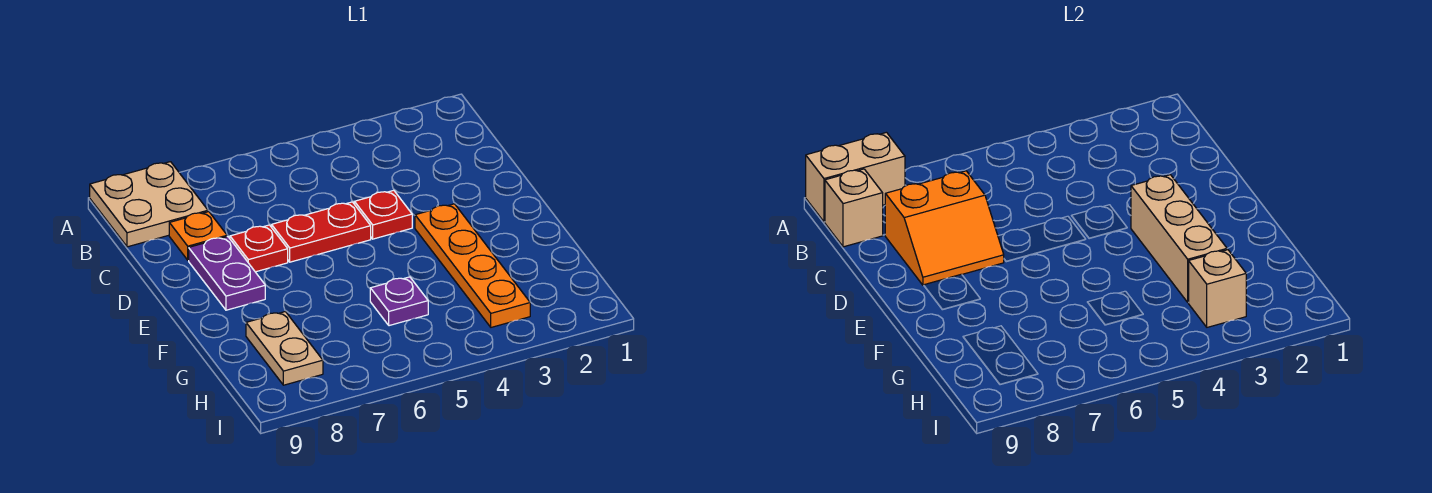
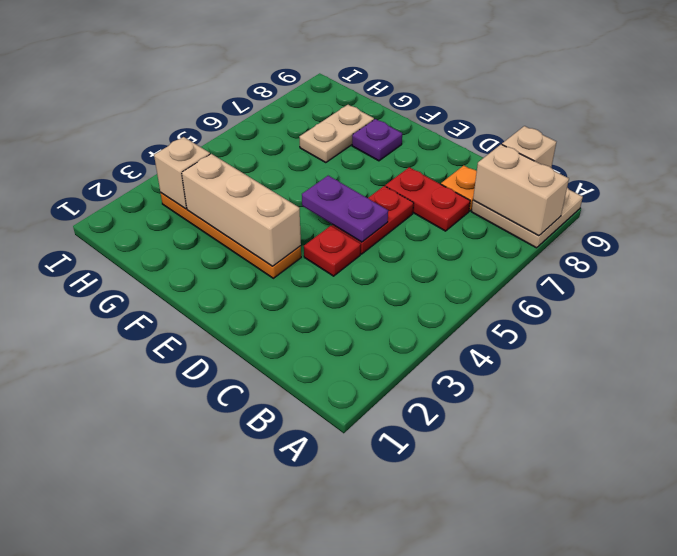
tan 1x2 brick [806,132,905,222] -> tan 1x2 brick turned to [473,144,569,236]
orange 2x2 slope [885,171,1004,285] -> none
red 1x1 plate [230,225,288,272] -> red 1x2 plate [385,167,470,231]
purple 1x2 plate [189,237,265,310] -> purple 1x2 plate moved to [302,176,388,242]
purple 1x1 plate [370,277,428,326] -> purple 1x1 plate moved to [352,119,402,161]
tan 1x2 plate [246,312,323,385] -> tan 1x2 plate turned to [299,105,374,163]

